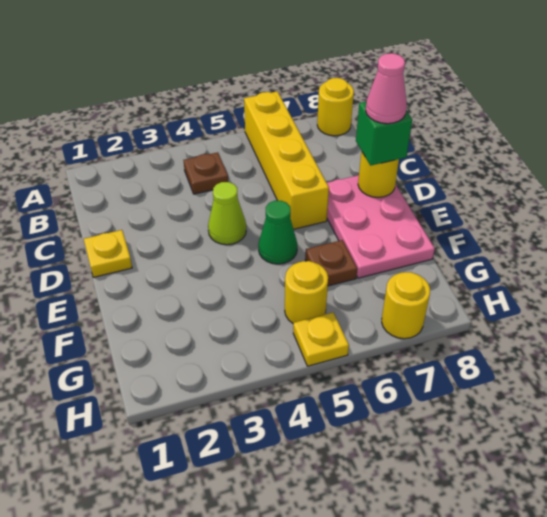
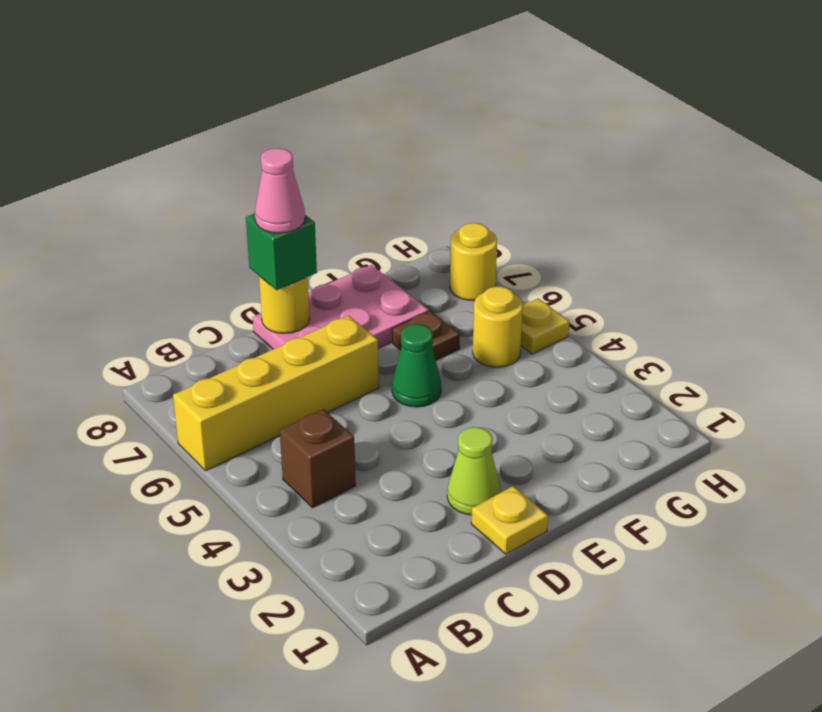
yellow 1x1 round brick [317,78,354,136] -> none
brown 1x1 plate [184,152,228,194] -> brown 1x1 brick [280,409,356,508]
lime 1x1 cone [208,182,246,245] -> lime 1x1 cone moved to [447,427,500,515]

